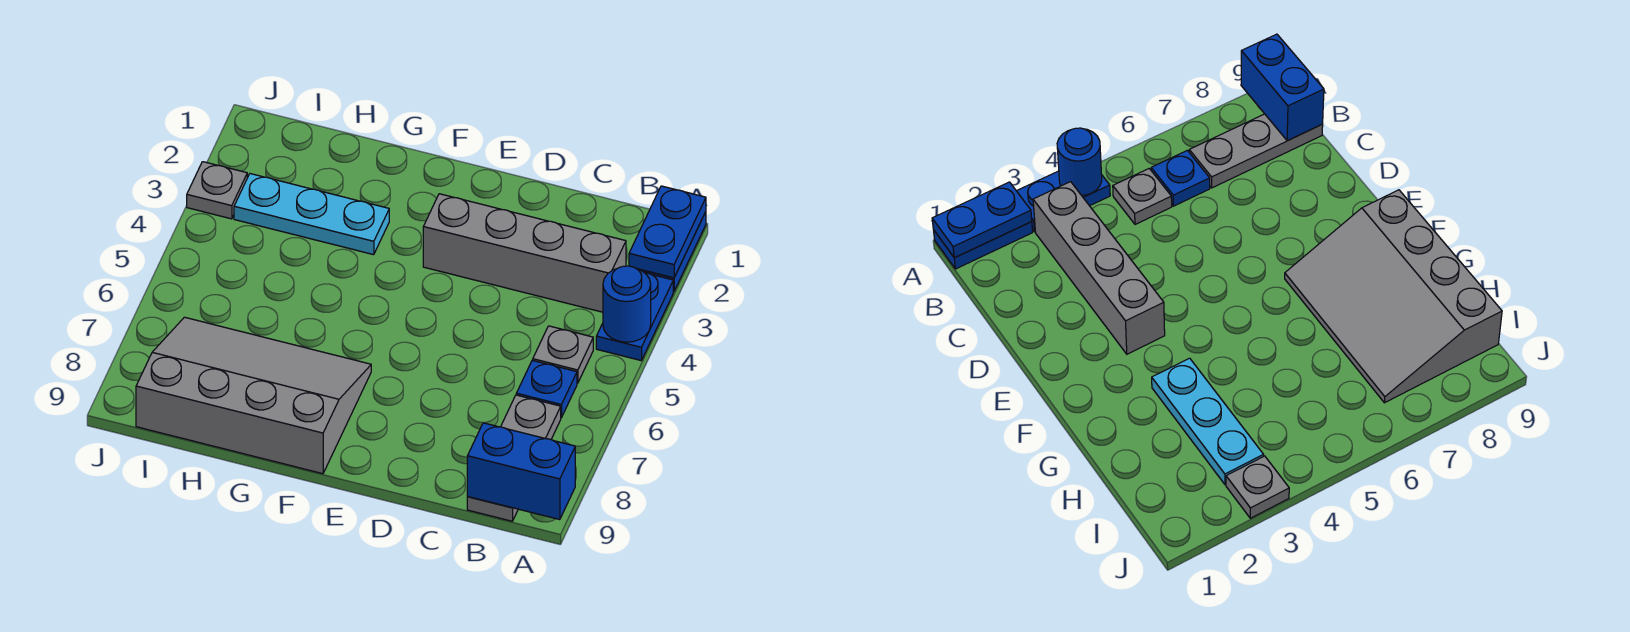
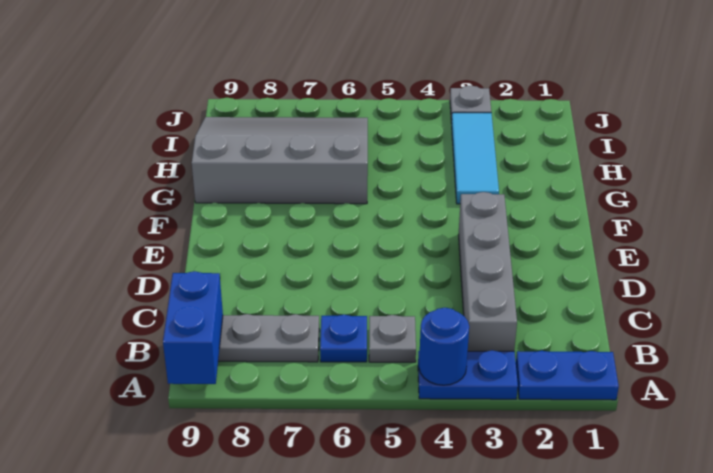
blue 1x2 plate [629,186,706,278] -> none
grey 3x4 slope [136,317,371,474] -> grey 3x4 slope turned to [192,117,368,204]
cyan 1x3 plate [234,174,389,255] -> cyan 1x3 tile [451,113,499,204]

